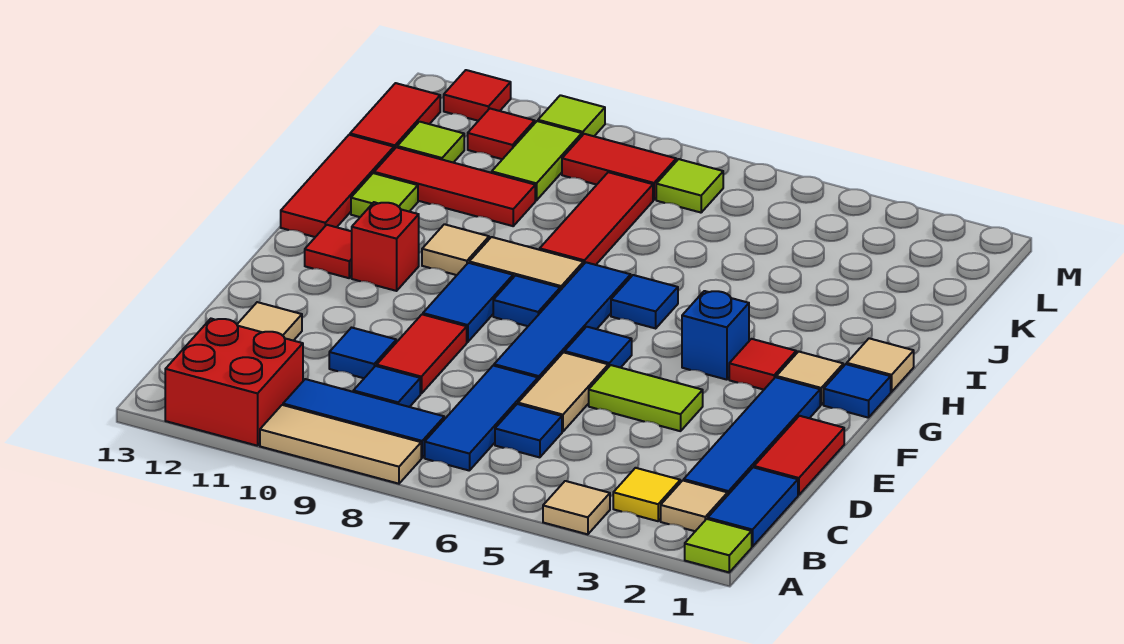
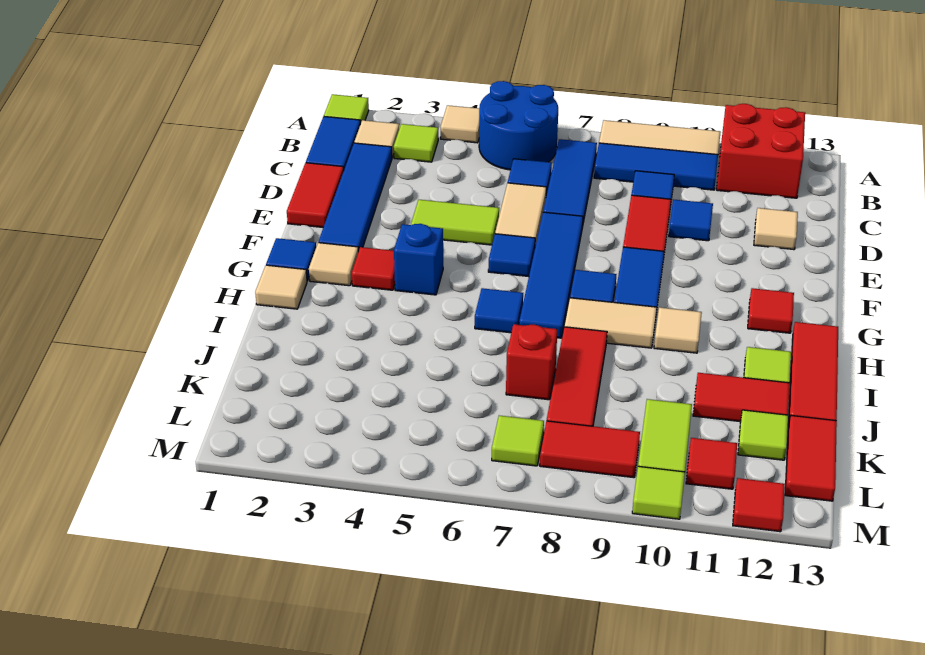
none -> blue 2x2 round brick [479,81,558,170]
yellow 1x1 tile [613,468,680,521] -> lime 1x1 tile [394,124,438,162]
red 1x1 brick [352,202,419,291] -> red 1x1 brick moved to [506,324,557,400]
red 1x3 tile [374,147,535,226] -> red 1x2 tile [693,373,790,422]

